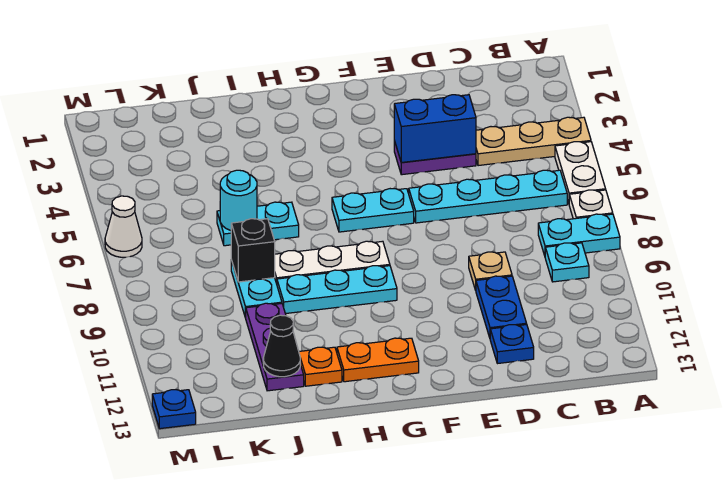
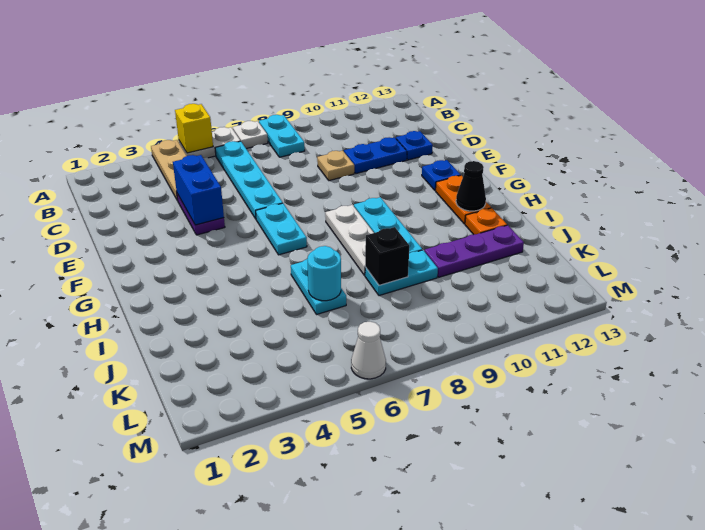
none -> yellow 1x1 brick [175,104,213,153]
cyan 1x1 plate [545,243,589,282] -> none
black 1x1 cone [263,315,300,377] -> black 1x1 cone moved to [456,161,486,211]
blue 1x1 plate [152,390,196,429] -> blue 1x1 plate moved to [422,160,461,191]

